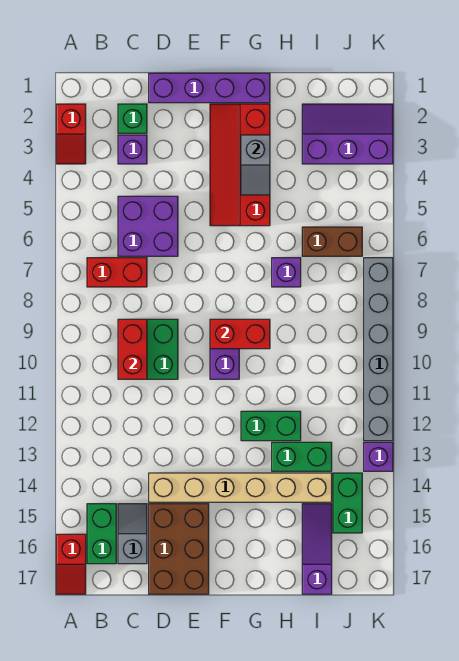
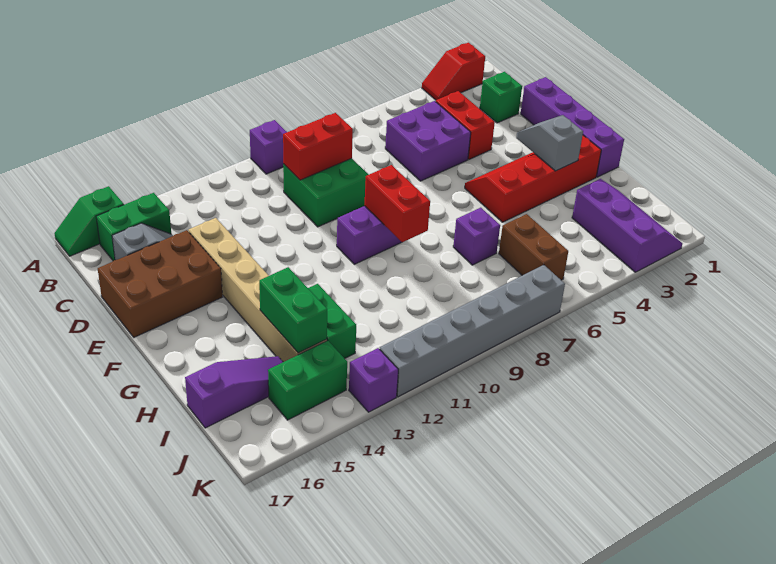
red 1x2 slope [56,534,86,594] -> green 1x2 slope [55,186,124,256]
red 1x2 brick [87,258,147,287] -> red 1x2 brick moved to [436,91,495,159]
purple 1x1 brick [118,135,147,164] -> purple 1x1 brick moved to [250,120,287,174]
grey 1x2 slope [241,135,270,195] -> grey 1x2 slope turned to [516,115,583,171]
green 1x2 brick [241,411,301,441] -> green 1x2 brick moved to [259,267,327,353]

